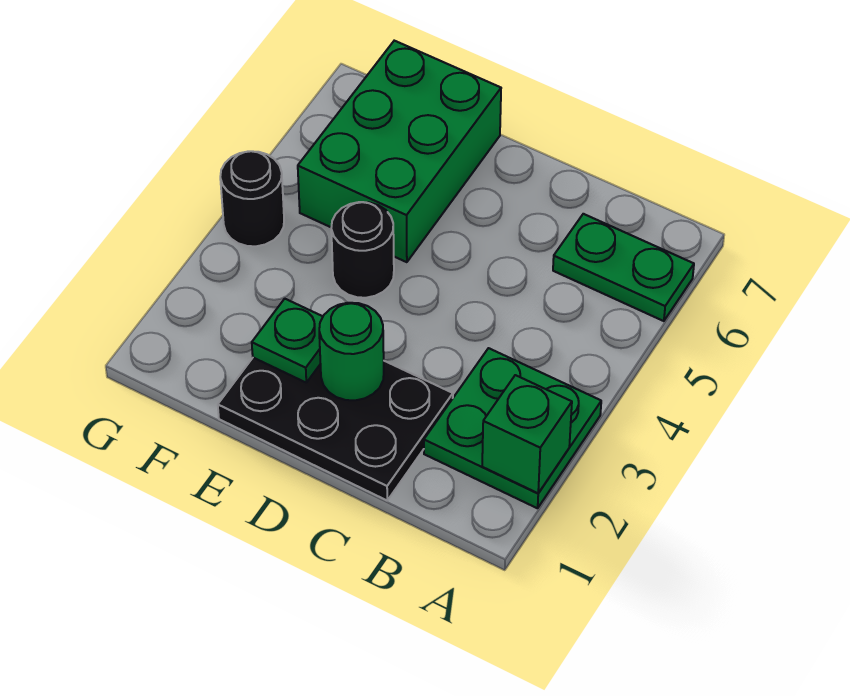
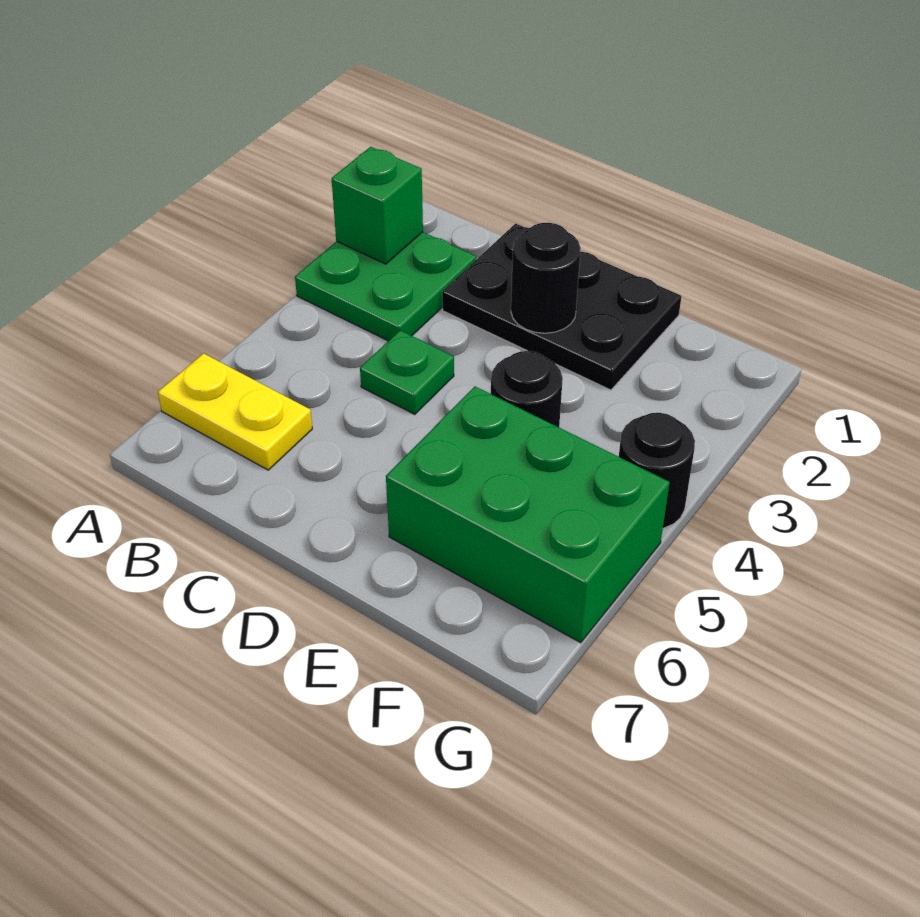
green 1x2 plate [553,214,694,321] -> yellow 1x2 plate [158,353,312,470]
green 1x1 round brick [319,303,384,400] -> black 1x1 round brick [511,223,581,333]
green 1x1 plate [252,299,323,382] -> green 1x1 plate moved to [360,330,454,414]
green 2x3 brick [298,41,501,262] -> green 2x3 brick turned to [386,387,670,643]

